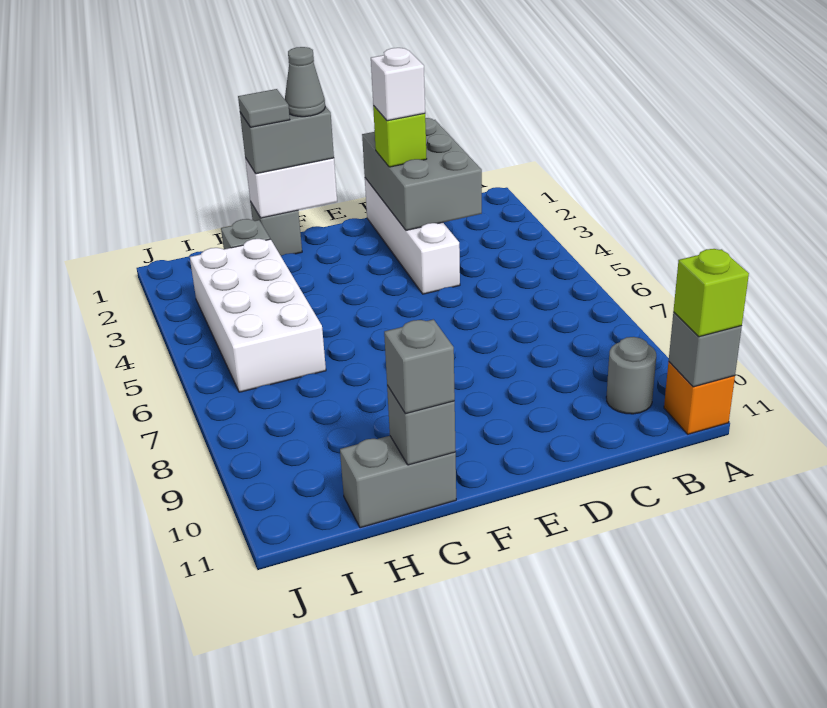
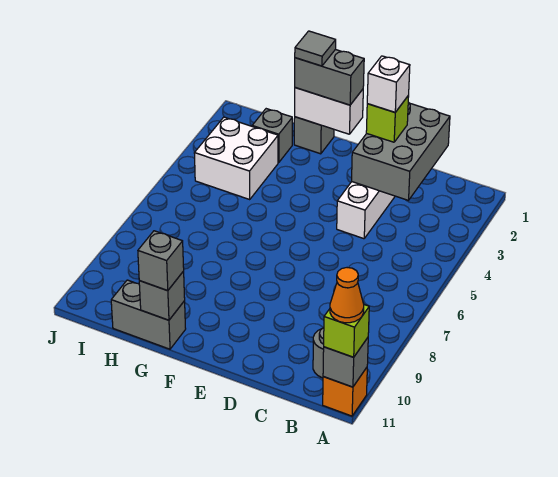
none -> orange 1x1 cone [330,268,364,323]
grey 1x1 cone [285,47,325,117] -> none
white 2x4 brick [190,239,326,392] -> white 2x2 brick [194,117,278,199]

